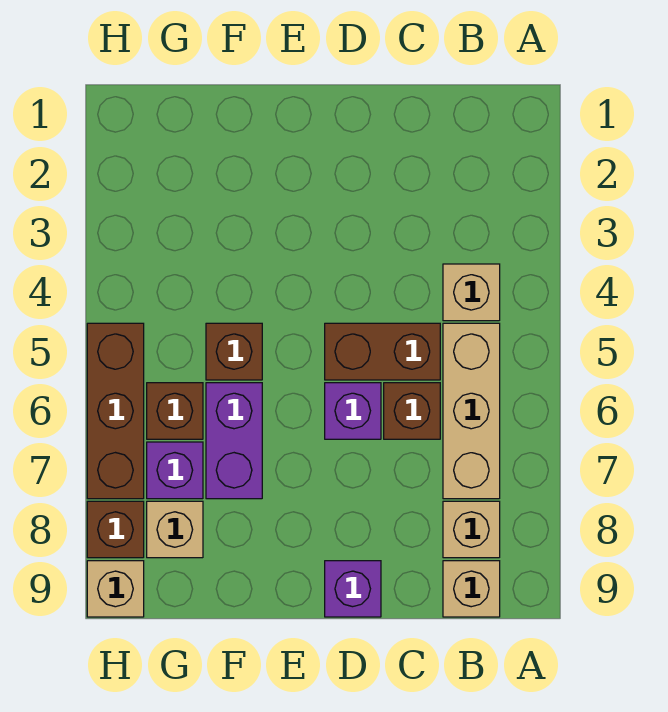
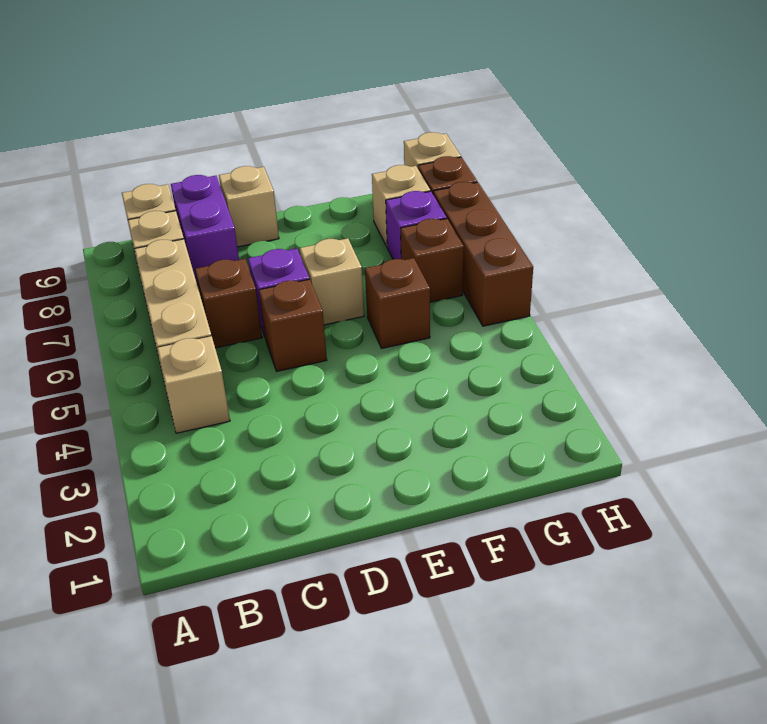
brown 1x2 brick [325,323,440,380] -> brown 1x1 brick [259,279,327,371]
purple 1x1 brick [325,561,381,617] -> tan 1x1 brick [219,166,279,247]
none -> tan 1x1 brick [300,238,364,325]
purple 1x2 brick [206,383,262,499] -> purple 1x2 brick moved to [171,175,239,285]

